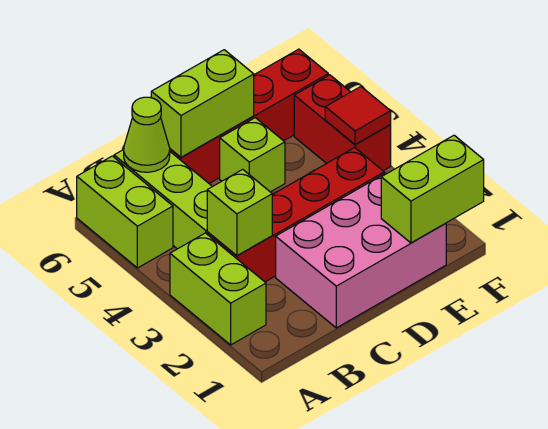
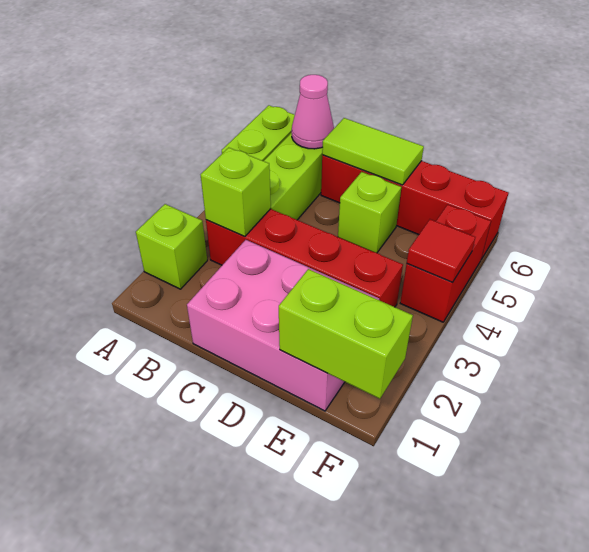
lime 1x2 brick [170,233,266,345] -> lime 1x1 brick [136,204,207,289]
lime 1x1 cone [124,97,170,172] -> pink 1x1 cone [292,75,334,149]
lime 1x2 brick [151,50,254,157] -> lime 1x2 tile [322,118,424,185]

